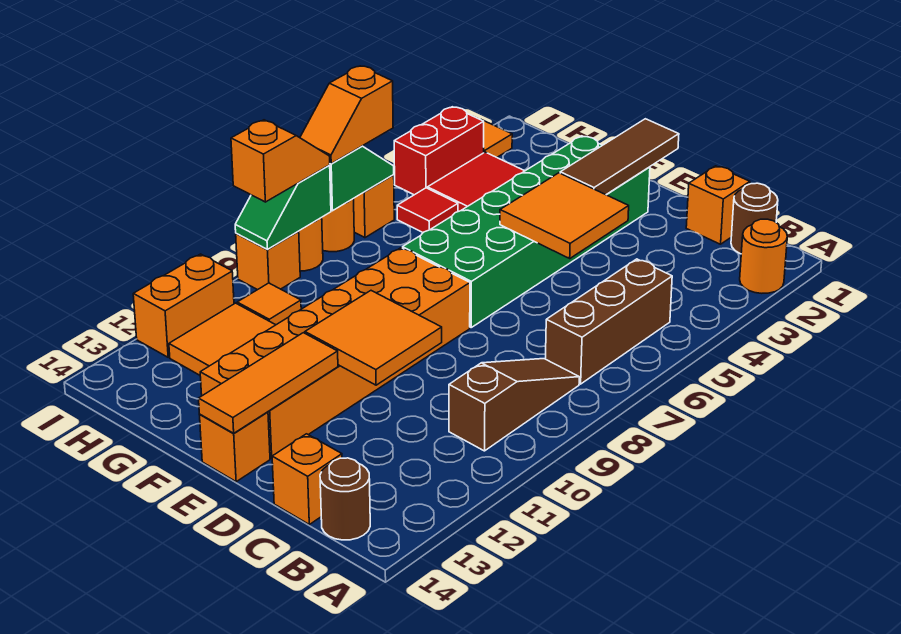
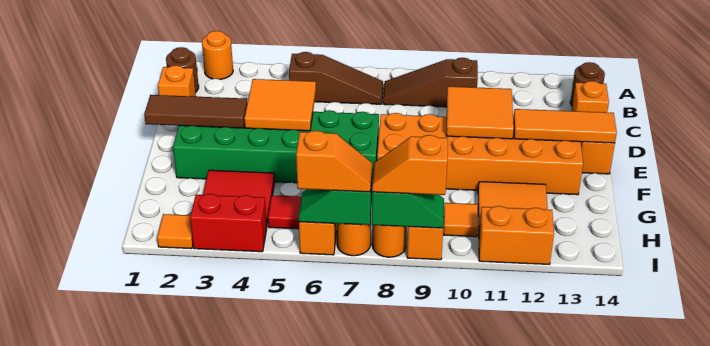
brown 1x3 brick [545,259,672,384] -> brown 1x3 slope [289,52,383,104]

